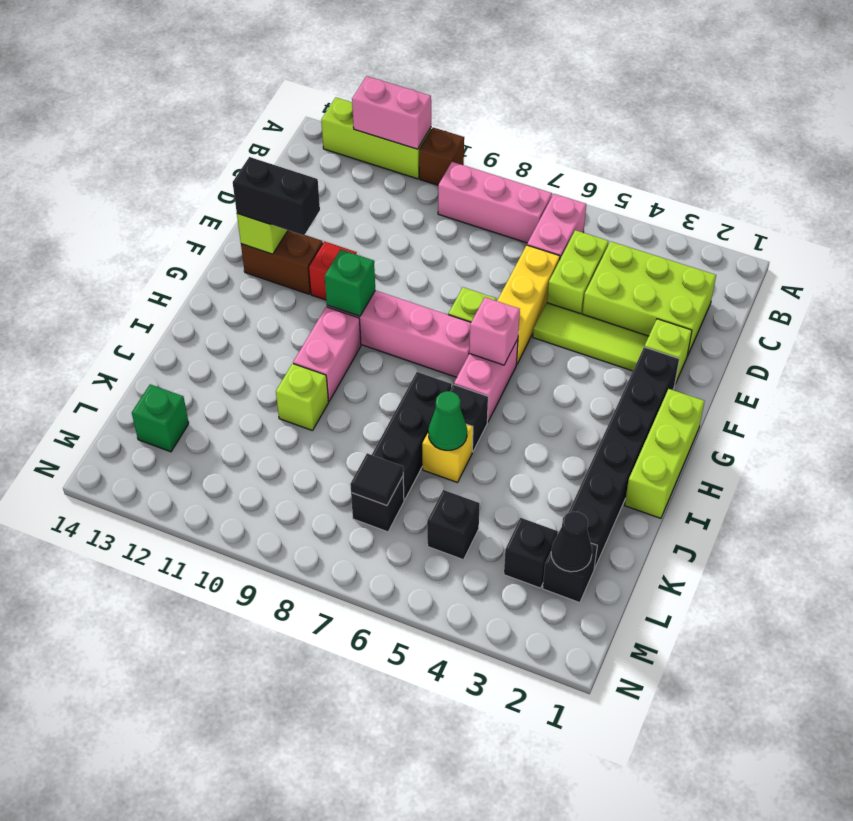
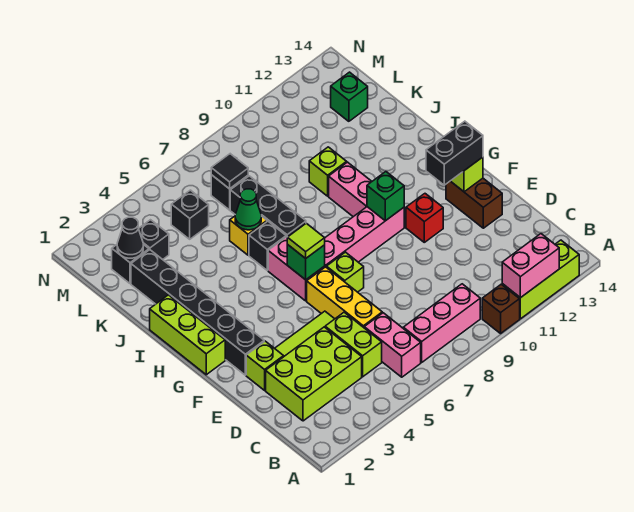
brown 1x2 brick [241,230,323,294] -> brown 1x2 brick turned to [446,178,502,228]
pink 1x1 brick [469,297,520,365] -> green 1x1 brick [287,244,325,280]
none -> lime 1x1 tile [287,223,325,258]

